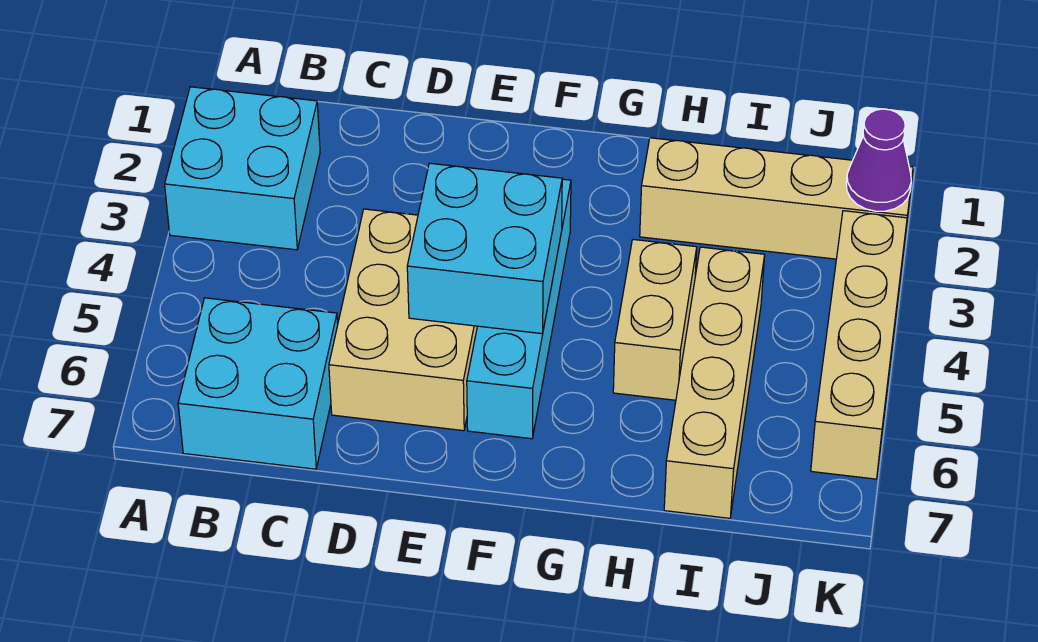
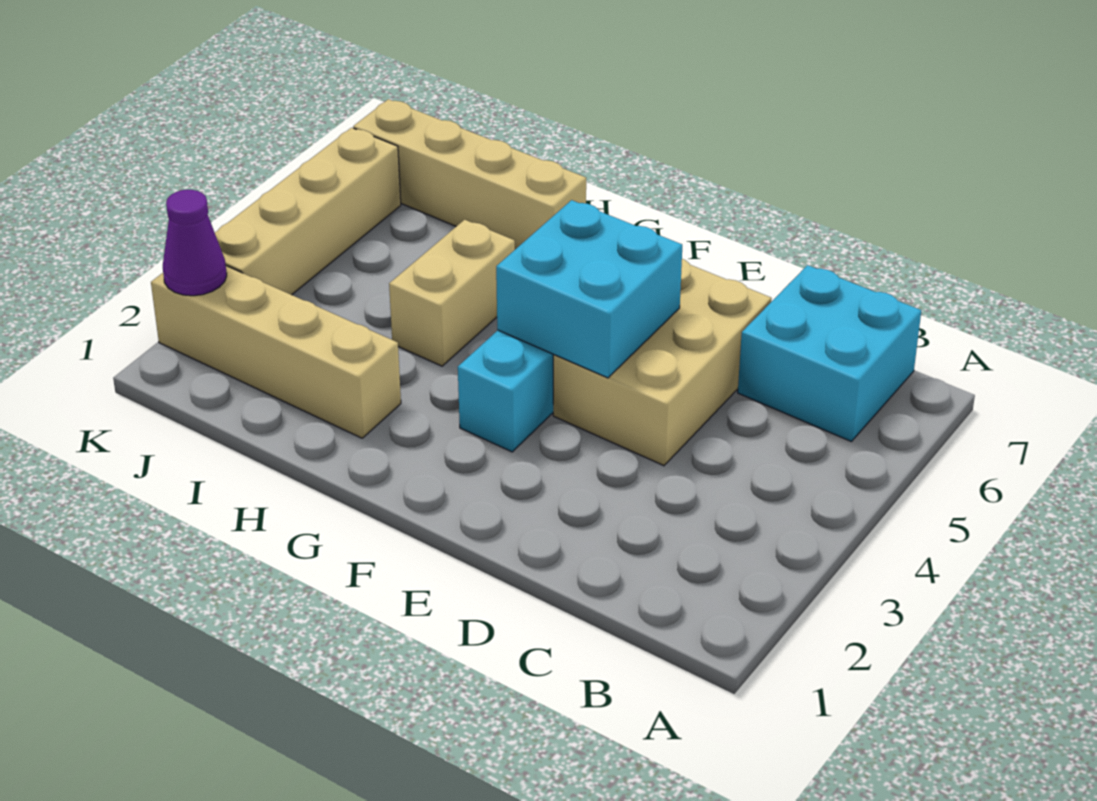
cyan 2x2 brick [165,87,320,250] -> none
tan 1x4 brick [664,247,765,518] -> tan 1x4 brick turned to [353,99,586,249]

